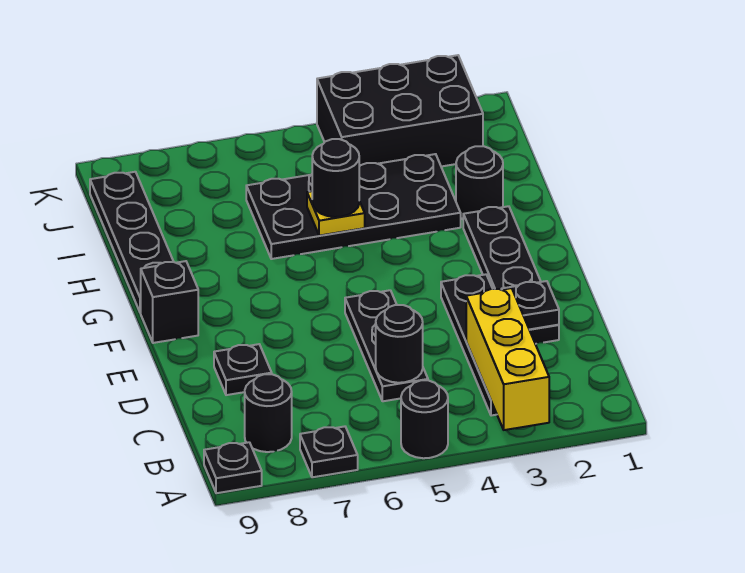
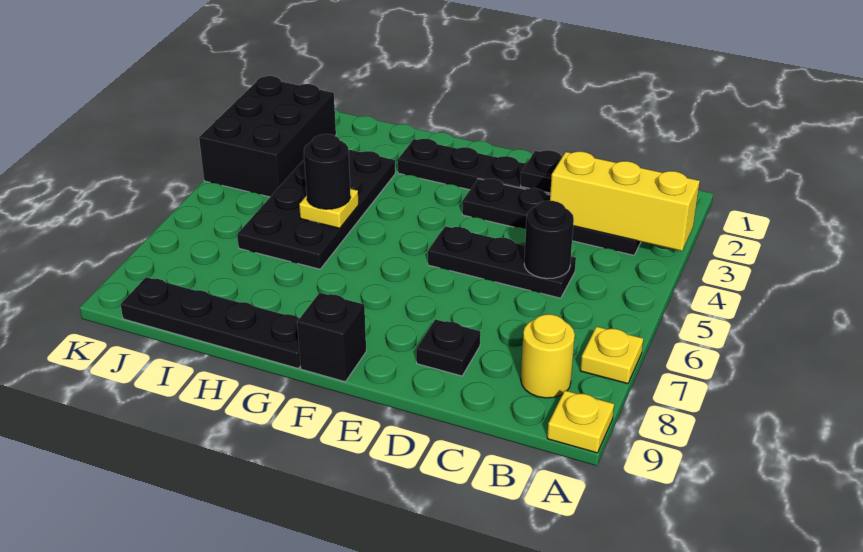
black 1x1 round brick [401,380,448,458] -> none
black 1x1 plate [300,426,358,477] -> yellow 1x1 plate [580,326,643,384]
black 1x1 plate [204,442,262,493] -> yellow 1x1 plate [547,390,614,453]
black 1x1 round brick [245,374,292,452] -> yellow 1x1 round brick [521,314,575,398]
black 1x1 round brick [456,146,503,219] -> none

